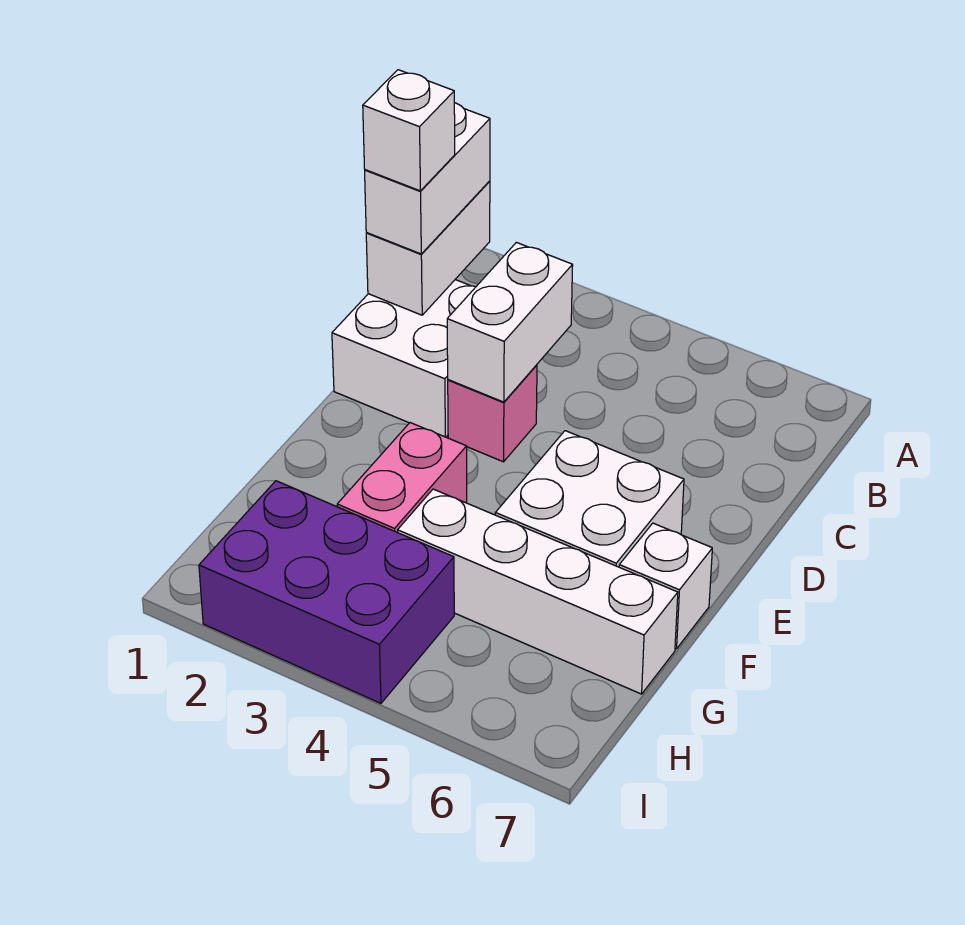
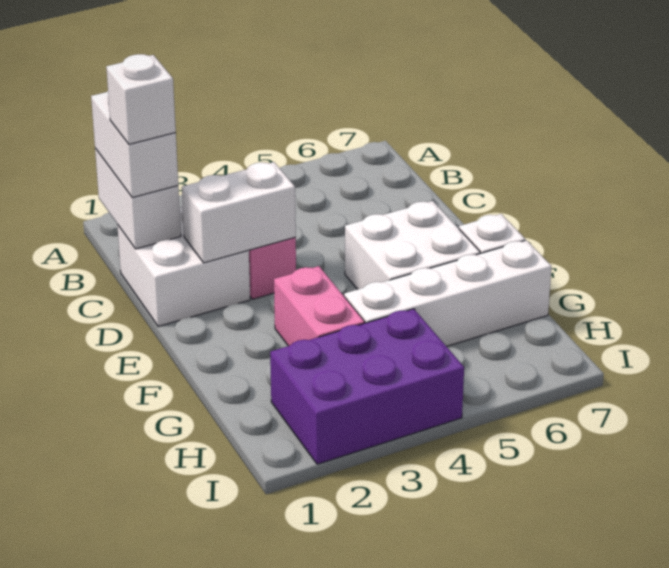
white 1x2 brick [447,242,573,402] -> white 1x2 brick turned to [182,162,296,263]

